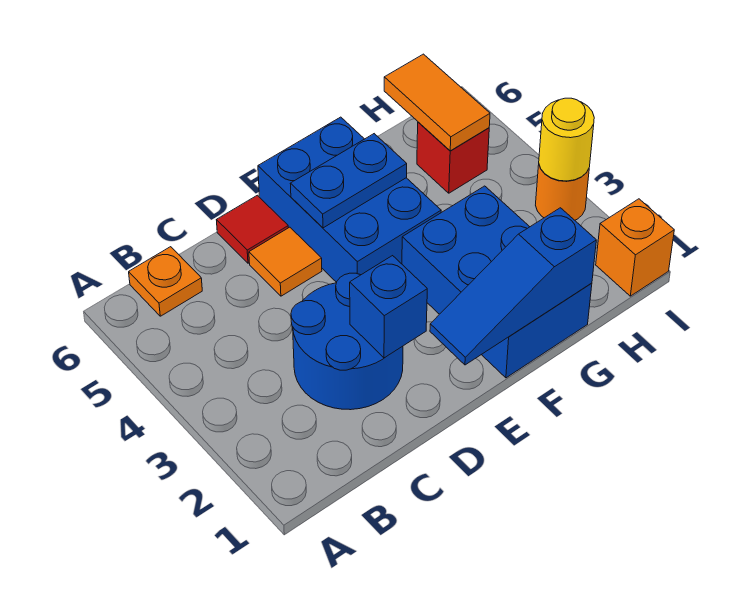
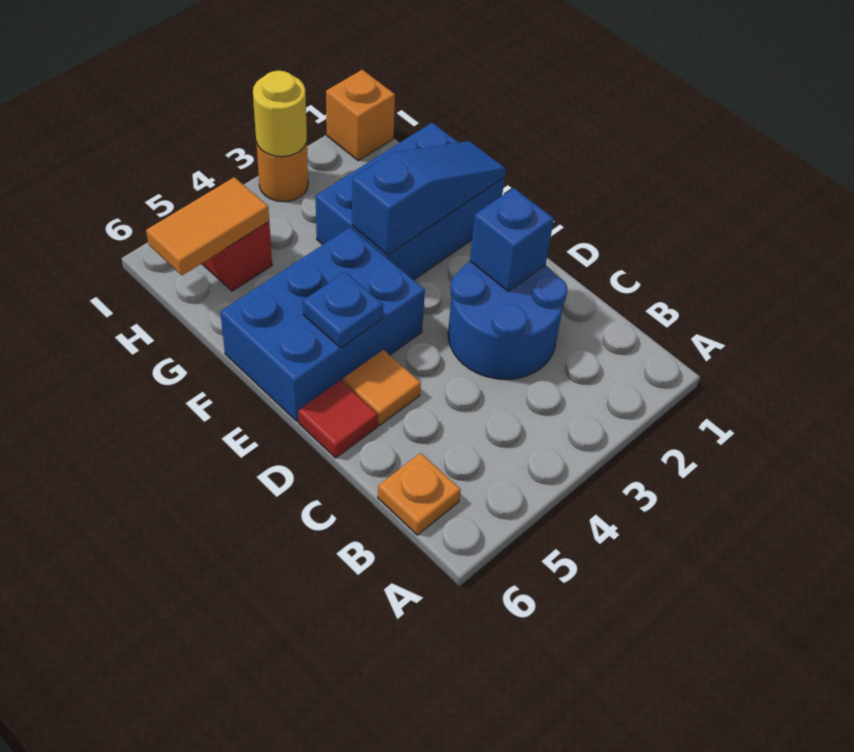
blue 1x3 slope [430,208,596,365] -> blue 1x3 slope turned to [352,141,506,255]
blue 1x2 plate [290,134,407,228] -> blue 1x1 plate [303,272,383,348]

